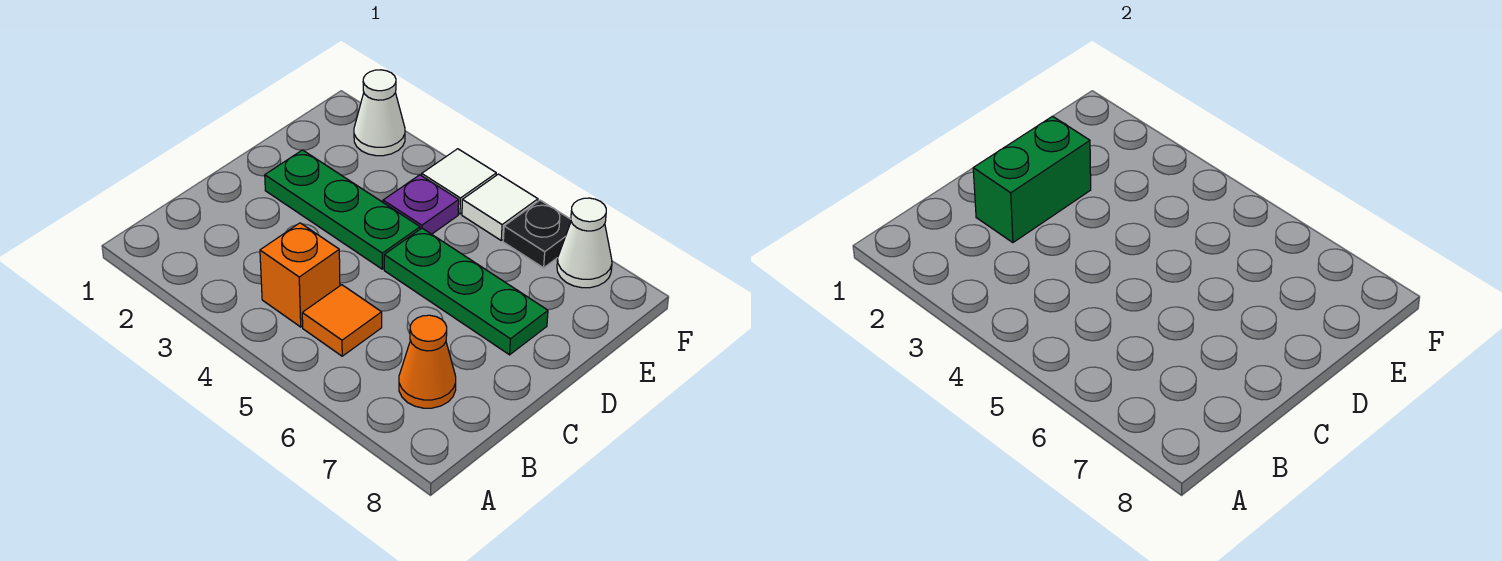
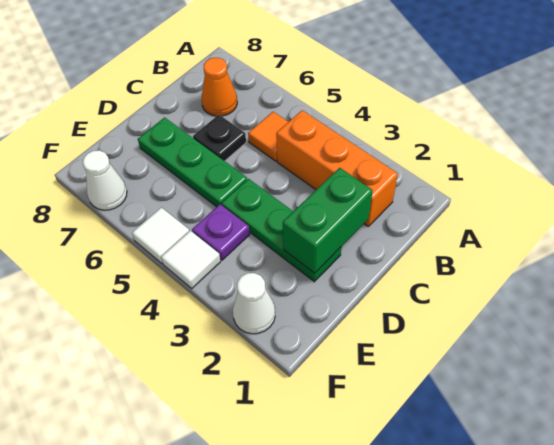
orange 1x1 brick [260,223,340,327] -> orange 1x3 brick [276,110,398,227]
black 1x1 plate [503,200,571,268] -> black 1x1 plate moved to [193,115,246,161]

